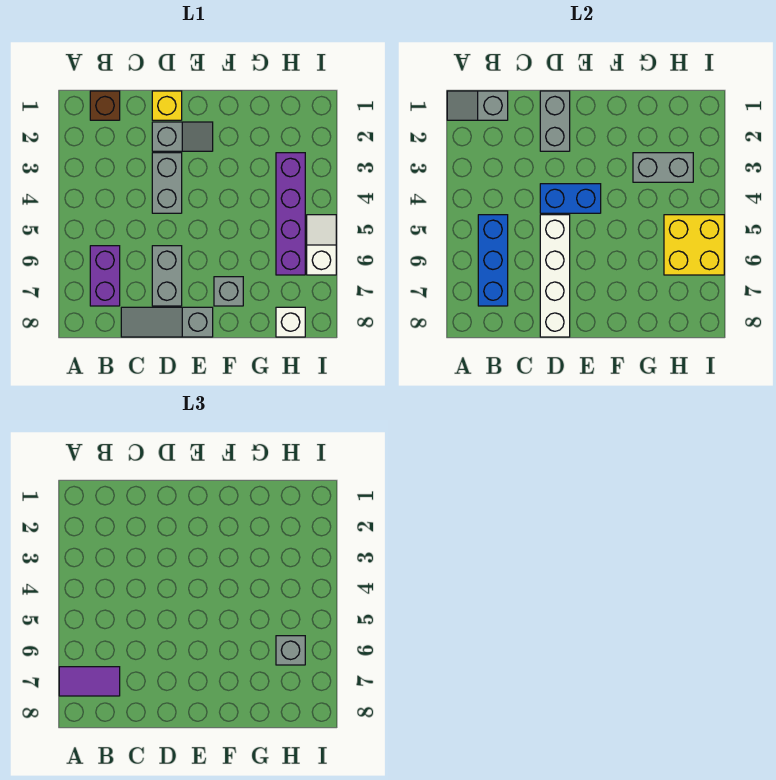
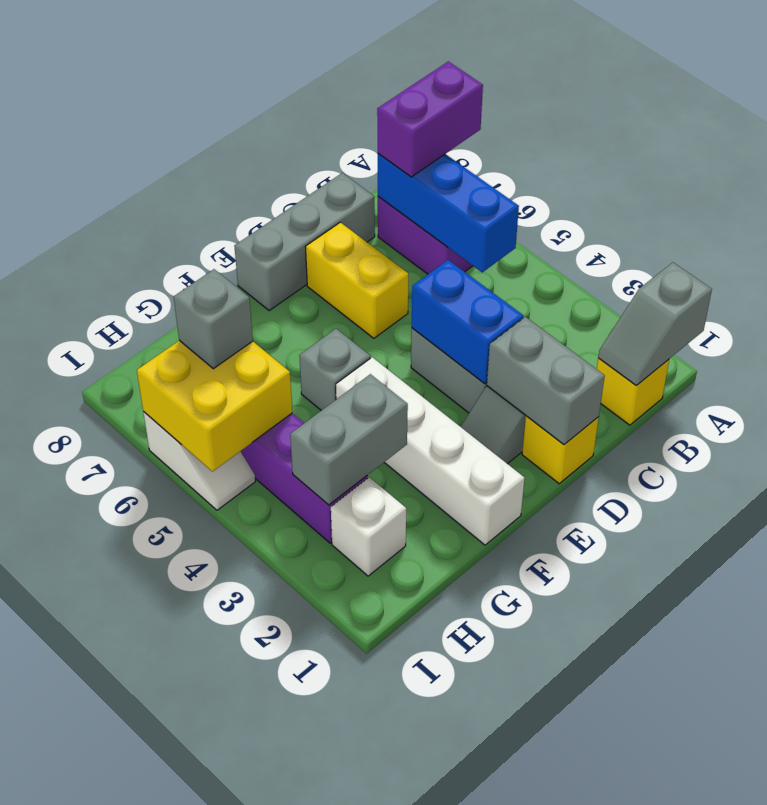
grey 1x2 slope [447,91,508,120] -> grey 1x2 slope turned to [598,262,712,386]
purple 1x2 tile [59,667,120,696] -> purple 1x2 brick [377,61,483,177]
brown 1x1 brick [90,91,120,120] -> yellow 1x1 brick [597,358,669,425]
grey 1x3 slope [121,307,213,337] -> grey 1x3 brick [234,173,375,310]
blue 1x2 brick [540,184,601,213] -> blue 1x2 brick turned to [412,260,523,384]
white 1x4 brick [540,215,570,337] -> white 1x4 brick moved to [336,357,524,545]
grey 1x2 brick [152,246,182,306] -> yellow 1x2 brick [306,222,408,338]
grey 1x1 brick [214,277,243,306] -> grey 1x1 brick moved to [299,329,370,410]
white 1x1 brick [276,307,305,337] -> white 1x1 brick moved to [331,477,406,576]

